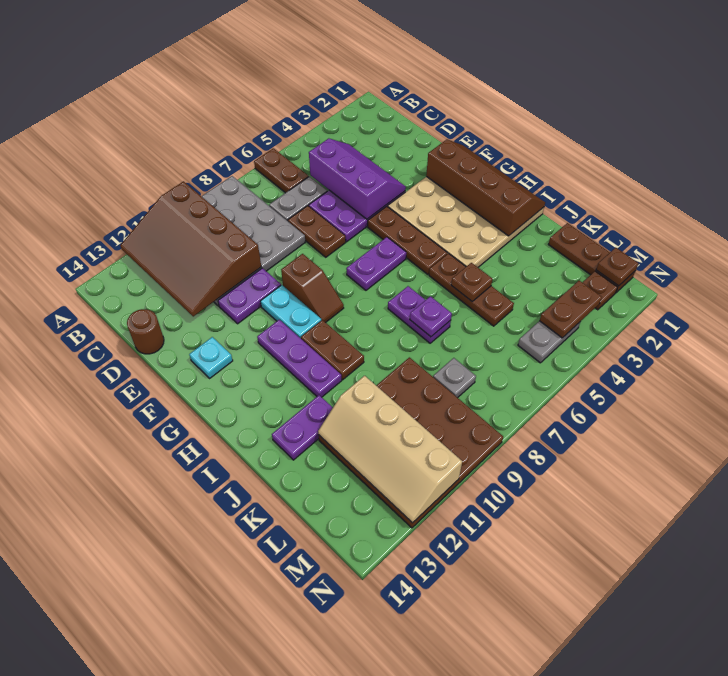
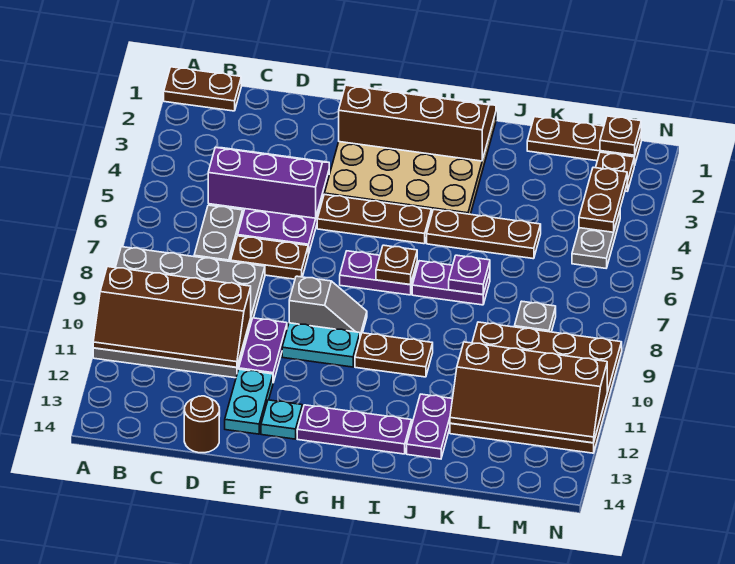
brown 1x2 plate [254,148,309,193] -> brown 1x2 plate moved to [164,67,241,111]
brown 3x4 slope [120,181,261,317] -> brown 2x4 slope [93,267,251,367]
none -> cyan 1x2 plate [225,369,273,434]
brown 1x2 slope [281,254,344,323] -> grey 1x2 slope [289,276,367,337]
purple 1x2 plate [346,237,406,290] -> purple 1x2 plate turned to [340,251,417,295]
purple 1x3 plate [257,320,342,397] -> purple 1x3 plate moved to [297,405,412,454]
brown 1x1 plate [451,263,493,301] -> brown 1x1 plate moved to [376,245,417,285]
tan 2x4 slope [318,376,462,523] -> brown 2x4 slope [450,342,607,443]

